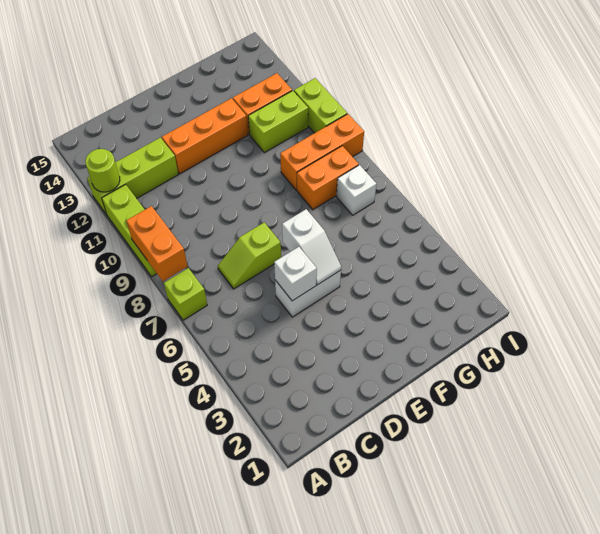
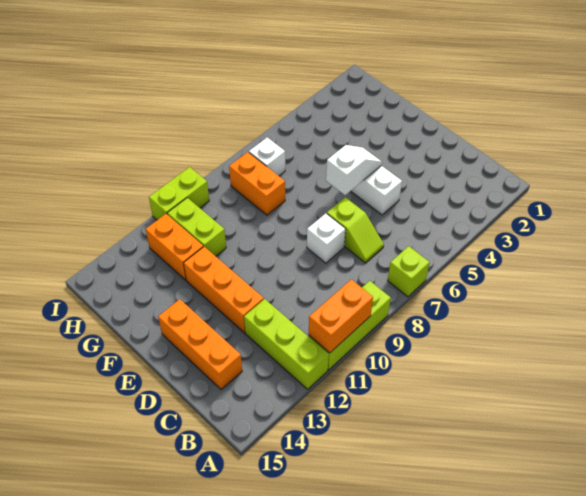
orange 1x2 brick [126,206,188,281] -> orange 1x2 brick moved to [309,279,373,353]
lime 1x1 round brick [85,149,120,192] -> none
white 1x1 brick [274,247,317,301] -> white 1x1 brick moved to [307,213,346,263]
orange 1x3 brick [280,114,364,190] -> orange 1x3 brick moved to [158,299,242,390]

